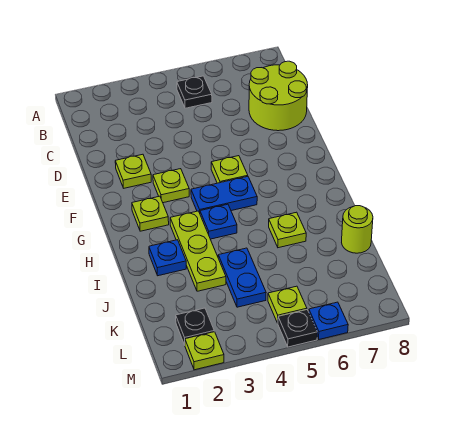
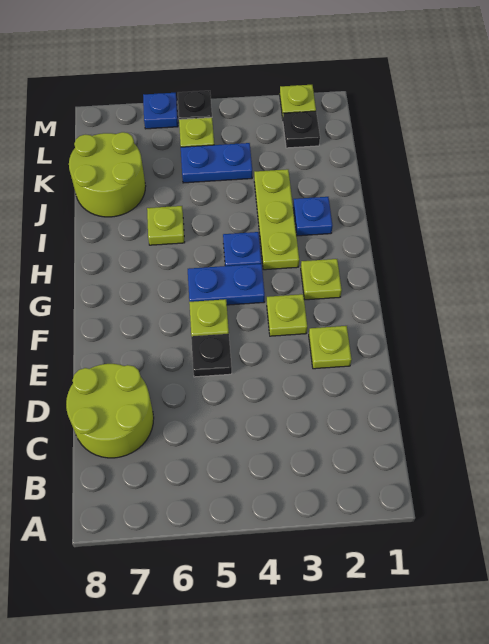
black 1x1 plate [177,76,212,108] -> black 1x1 plate moved to [191,334,232,377]
blue 1x2 plate [218,248,266,307] -> blue 1x2 plate turned to [181,143,252,183]
lime 1x1 round brick [342,206,373,253] -> lime 2x2 round brick [69,132,146,217]

